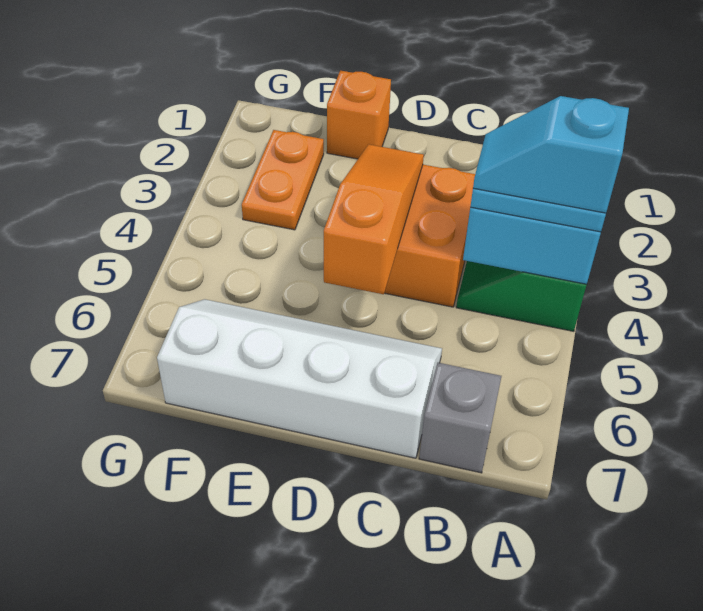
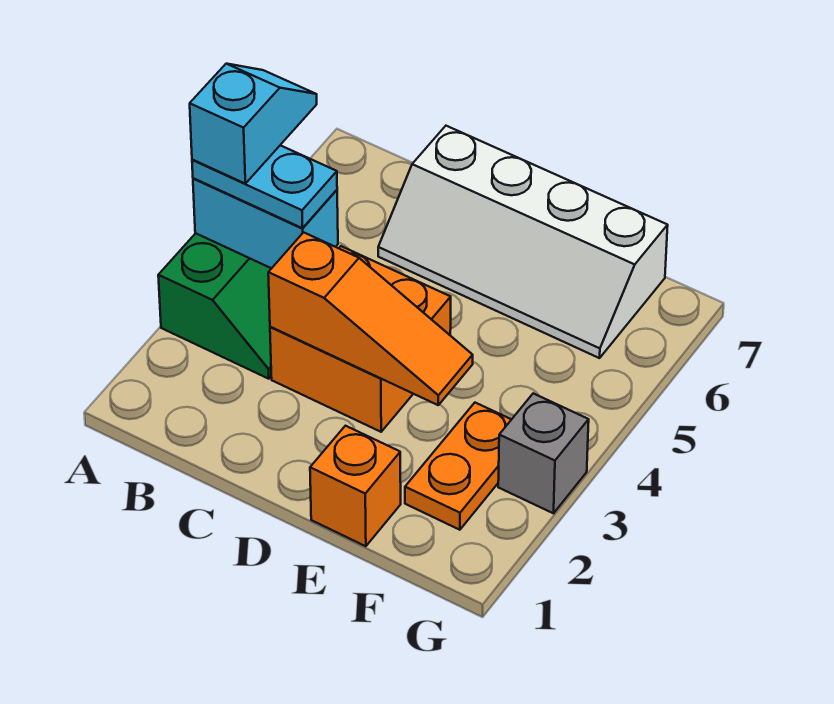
cyan 1x2 slope [473,96,629,213] -> cyan 1x2 slope turned to [190,64,317,184]
grey 1x1 brick [419,363,501,473] -> grey 1x1 brick moved to [498,393,589,513]
orange 1x3 slope [324,144,424,294] -> orange 1x3 slope turned to [268,232,473,405]

